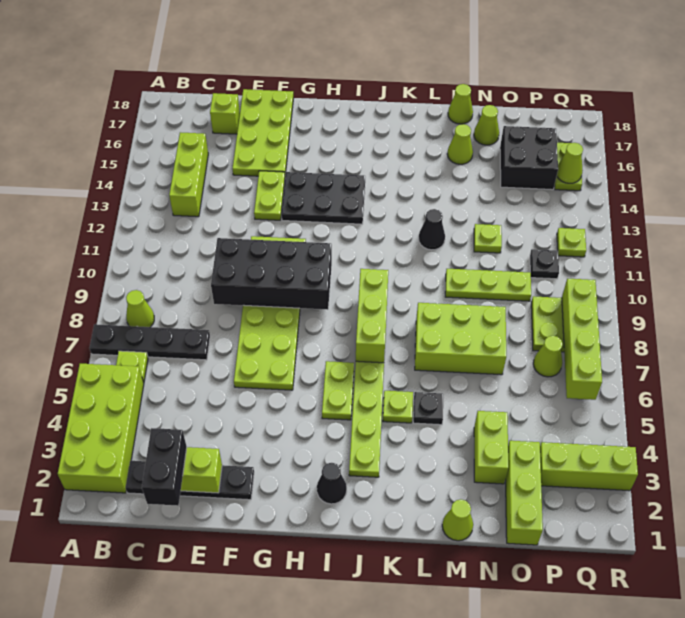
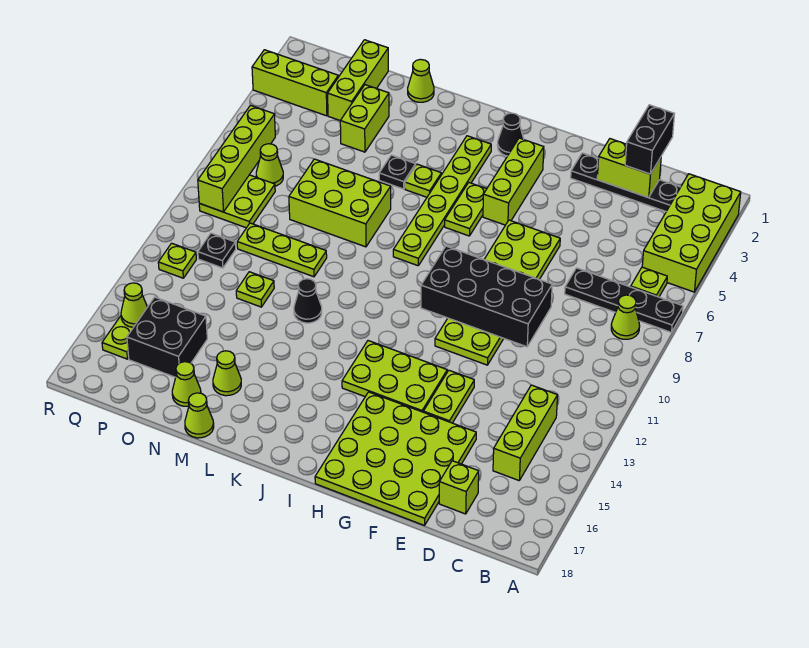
lime 2x4 plate [233,89,293,176] -> lime 4x4 plate [315,392,476,525]
black 2x3 plate [282,172,365,224] -> lime 2x3 plate [342,341,447,412]
lime 1x3 brick [356,269,388,363] -> lime 1x3 brick moved to [483,138,544,225]

